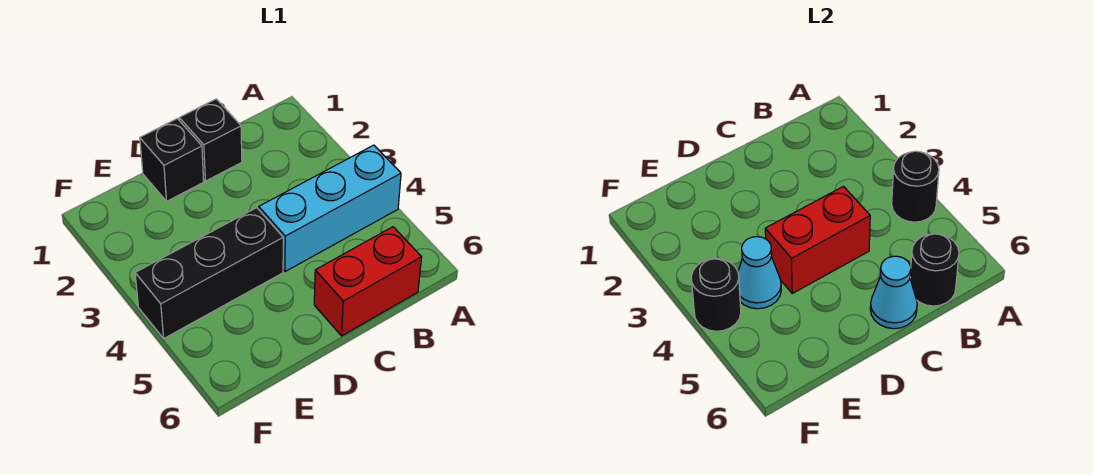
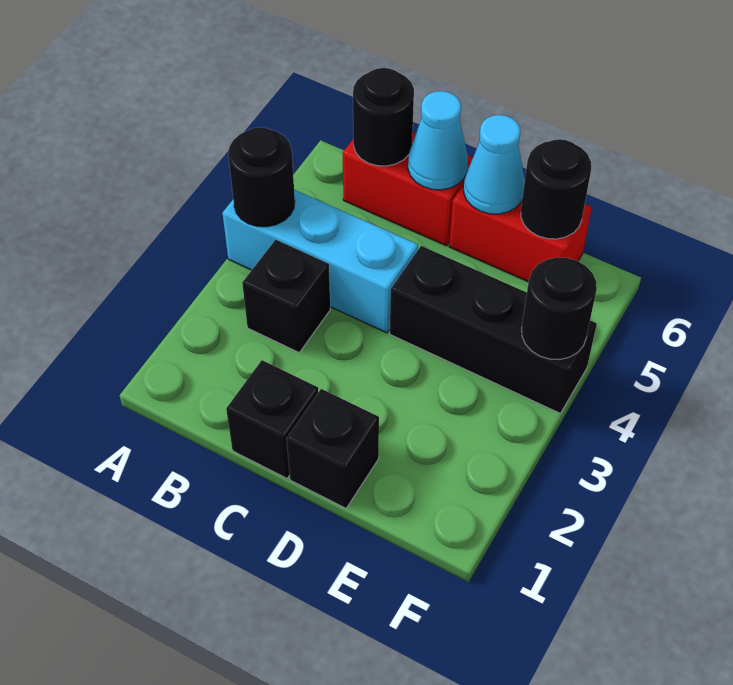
none -> black 1x1 brick [242,240,330,352]
red 1x2 brick [765,186,870,293] -> red 1x2 brick moved to [449,185,592,282]
cyan 1x1 cone [738,237,781,309] -> cyan 1x1 cone moved to [464,115,525,214]
none -> black 1x1 round brick [521,139,591,239]

